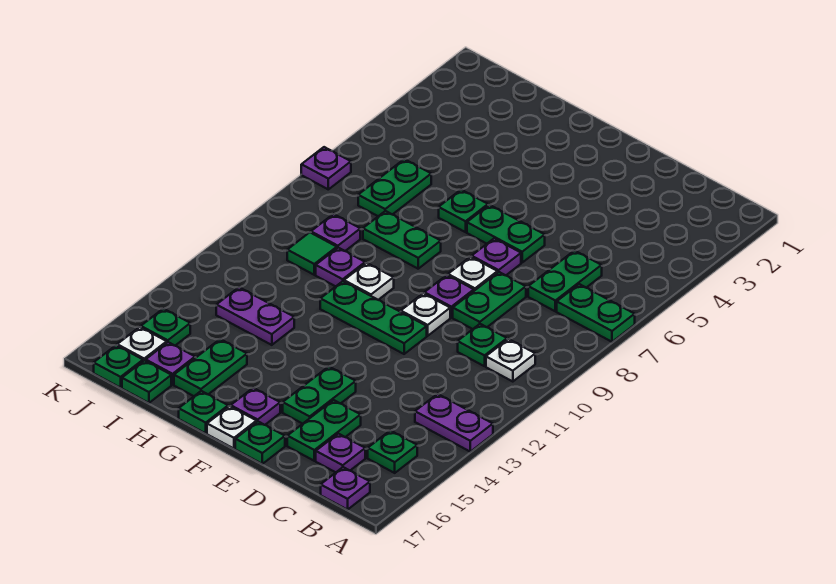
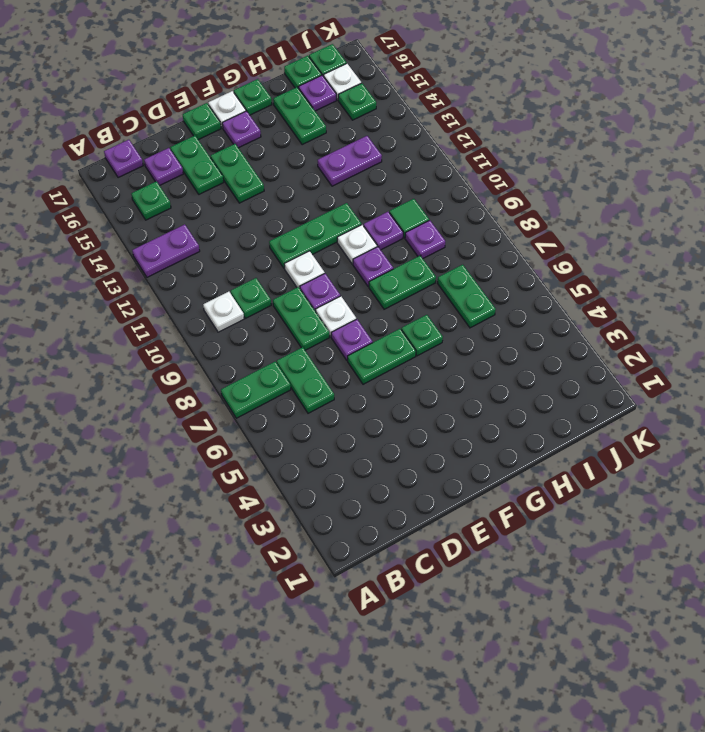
purple 1x1 plate [301,147,351,189] -> purple 1x1 plate moved to [353,247,393,287]

